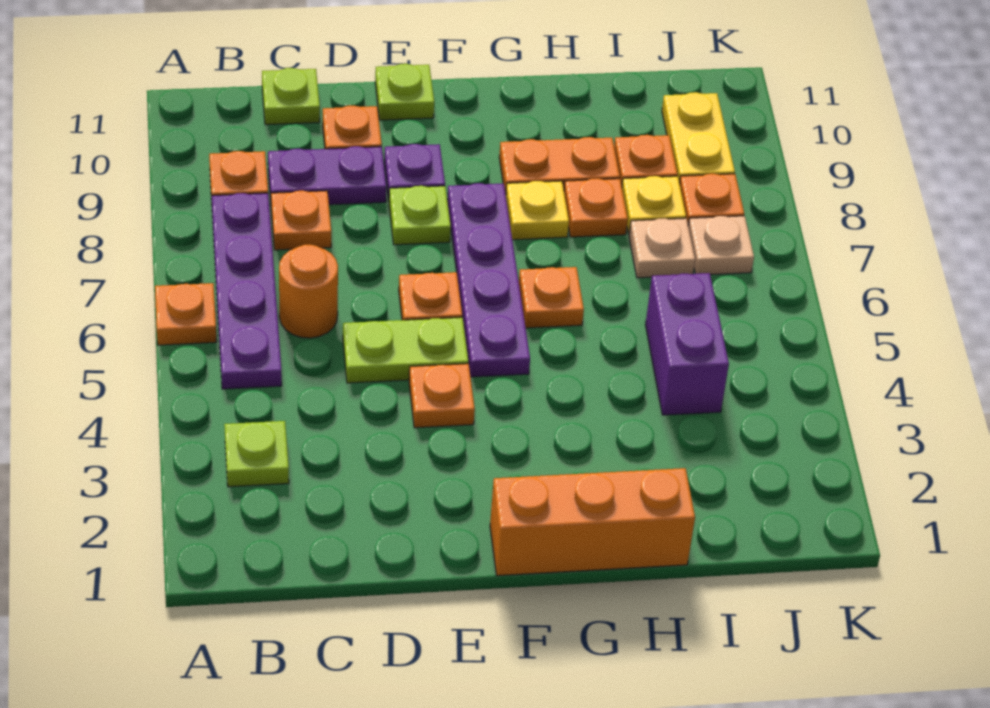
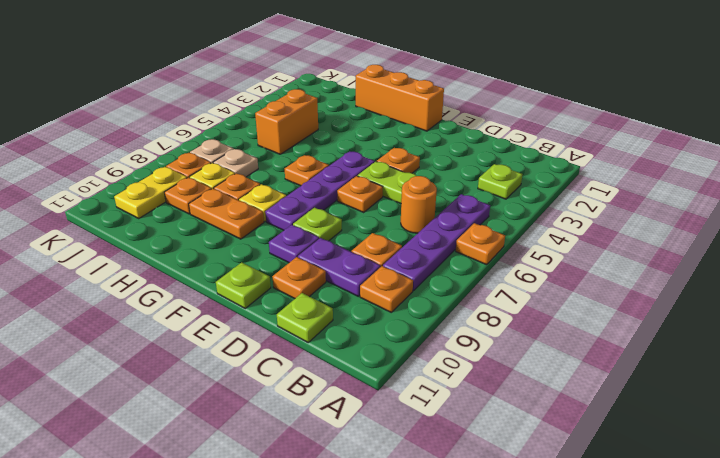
purple 1x2 brick [645,273,729,415] -> orange 1x2 brick [255,89,318,154]

